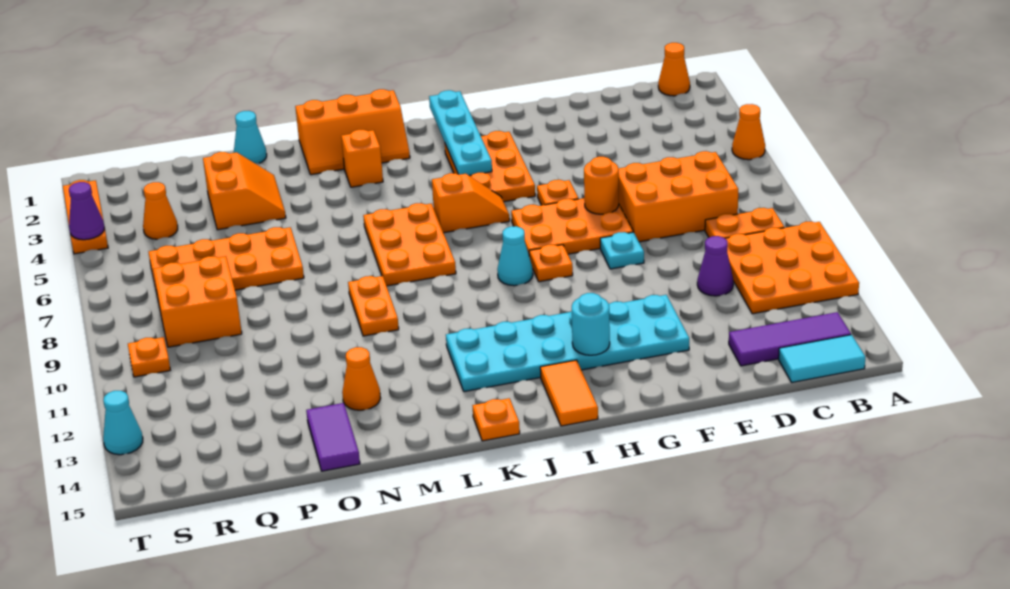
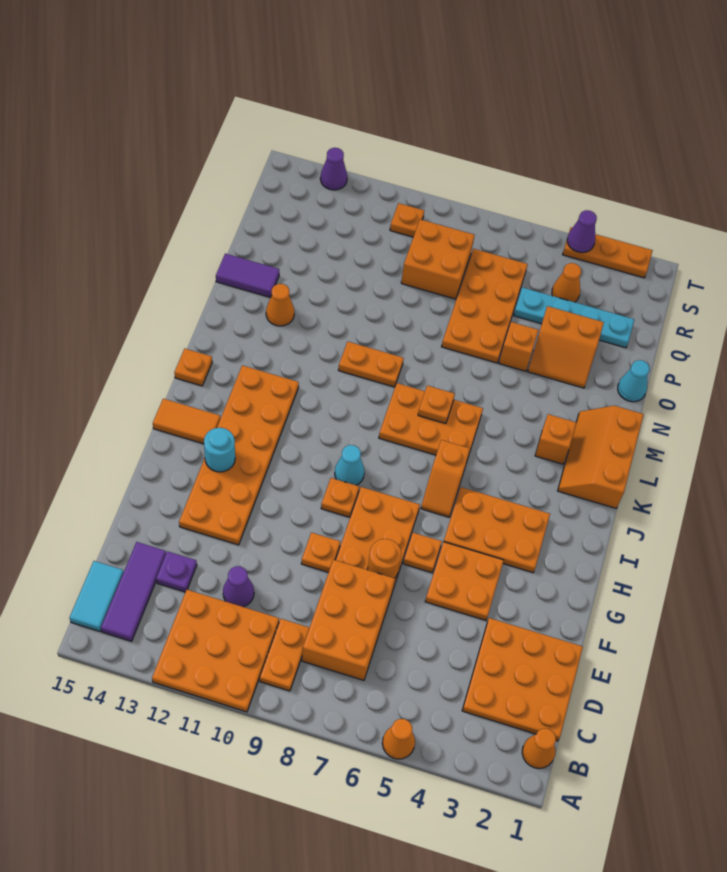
none -> orange 3x3 plate [462,618,583,741]
none -> purple 1x1 plate [156,551,197,592]
none -> orange 2x2 plate [425,542,504,620]
cyan 1x1 plate [600,232,644,269] -> orange 1x1 plate [301,532,340,572]
cyan 2x6 plate [446,295,689,392] -> orange 2x6 plate [179,365,299,545]
cyan 1x4 plate [429,90,492,176] -> cyan 1x4 plate moved to [514,287,634,348]
none -> orange 1x1 plate [418,386,455,424]
none -> orange 1x1 brick [499,322,538,371]
cyan 1x1 cone [103,391,143,455] -> purple 1x1 cone [320,148,347,190]

